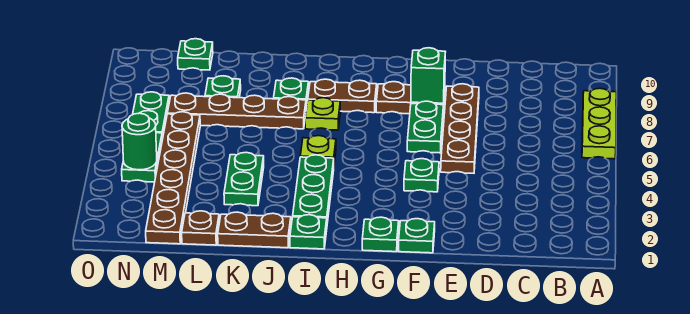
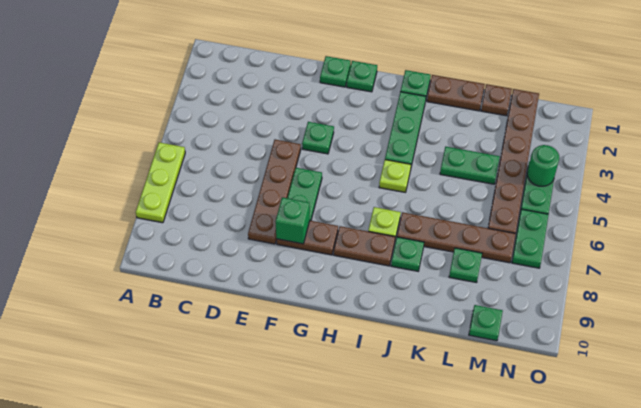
green 1x2 plate [224,152,264,206] -> green 1x2 plate turned to [440,147,500,184]

